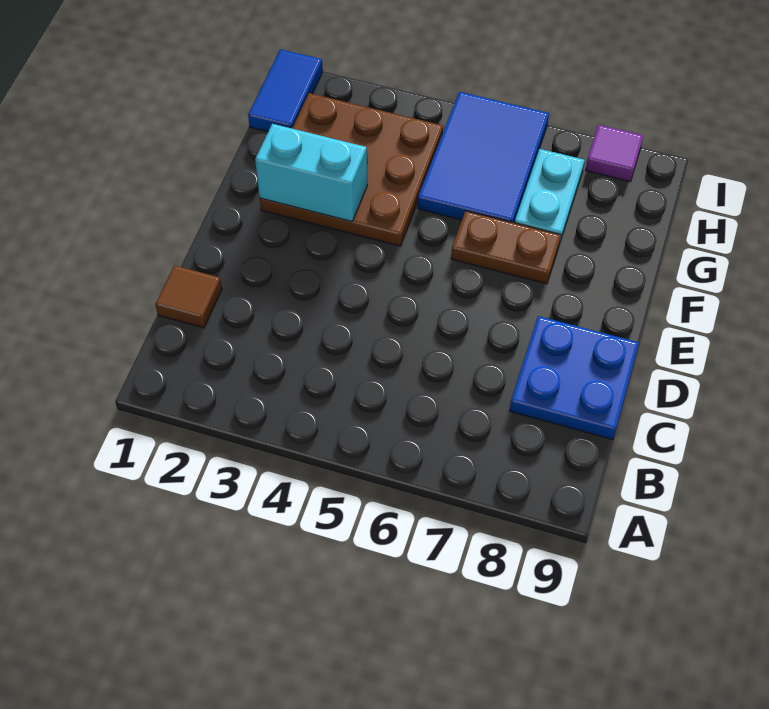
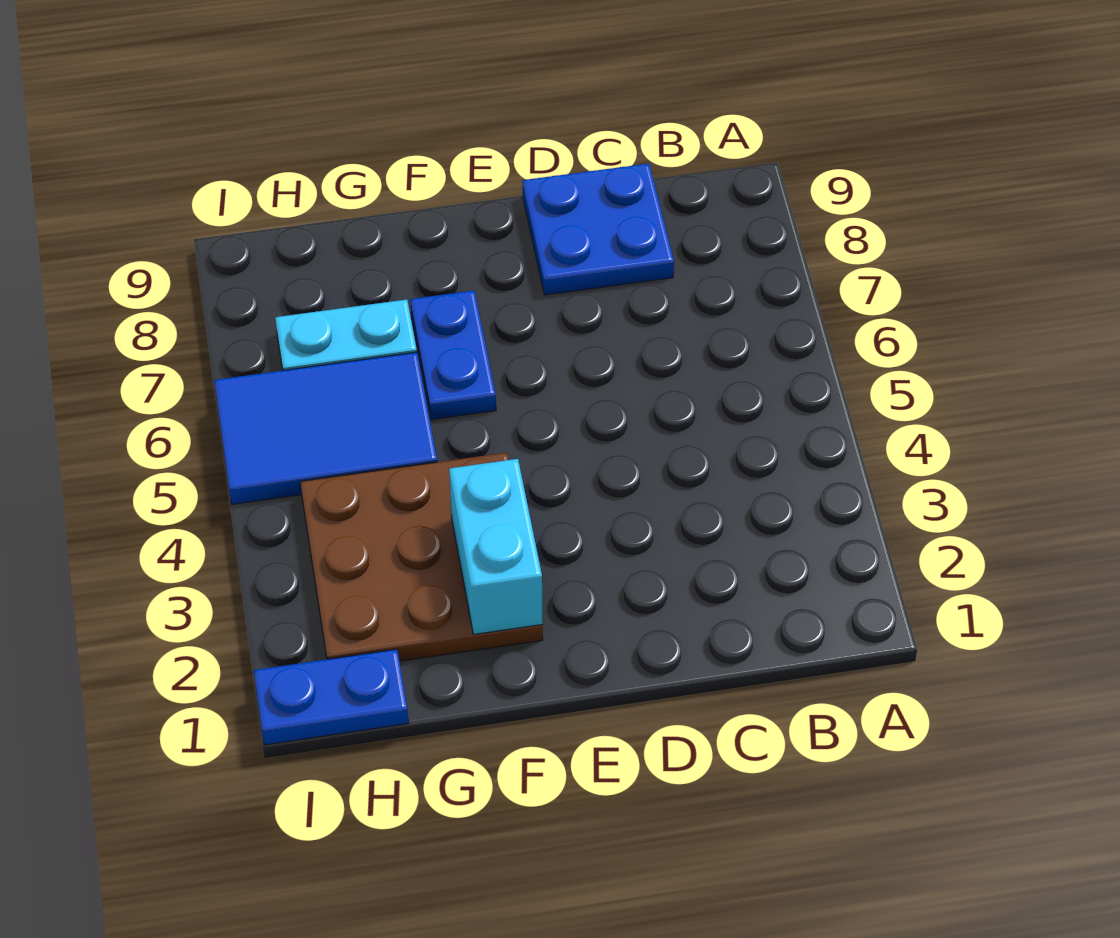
brown 1x1 tile [155,265,222,328] -> none
brown 1x2 plate [451,211,561,284] -> blue 1x2 plate [411,291,496,420]
blue 1x2 tile [248,49,323,132] -> blue 1x2 plate [254,649,408,745]
purple 1x1 tile [586,125,643,182] -> none

